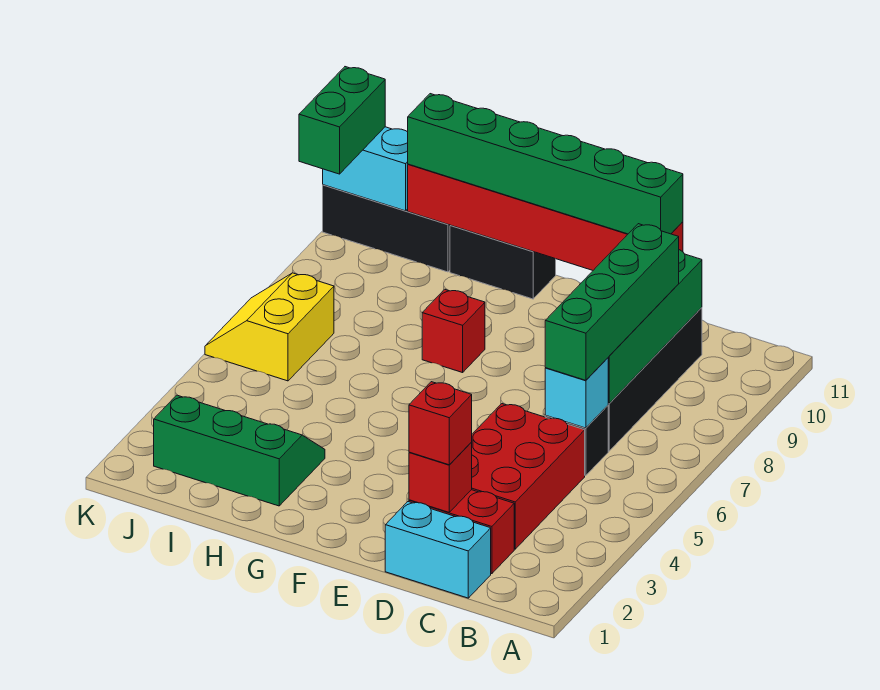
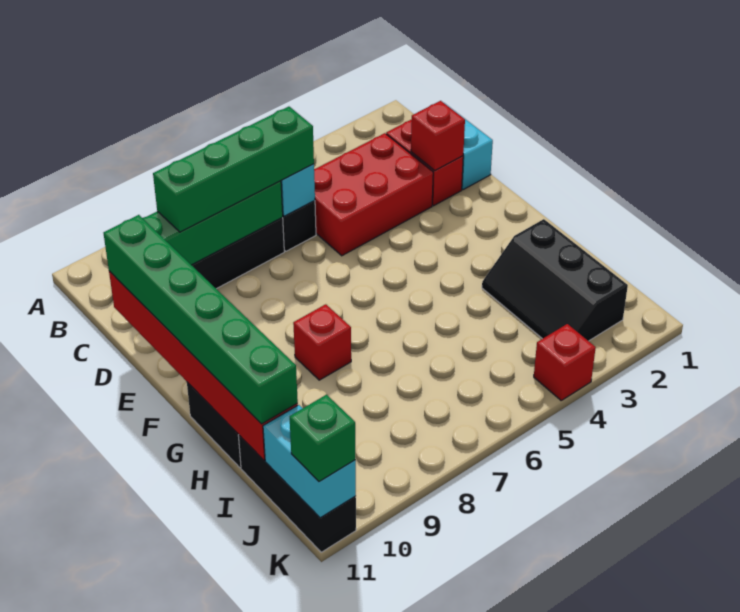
red 1x1 brick [409,382,472,465] -> red 1x1 brick moved to [534,324,596,400]
green 2x3 slope [154,395,325,506] -> black 2x3 slope [482,219,628,341]
yellow 2x2 slope [205,273,334,381] -> none
green 1x2 brick [299,67,385,174] -> green 1x1 brick [290,395,355,481]

